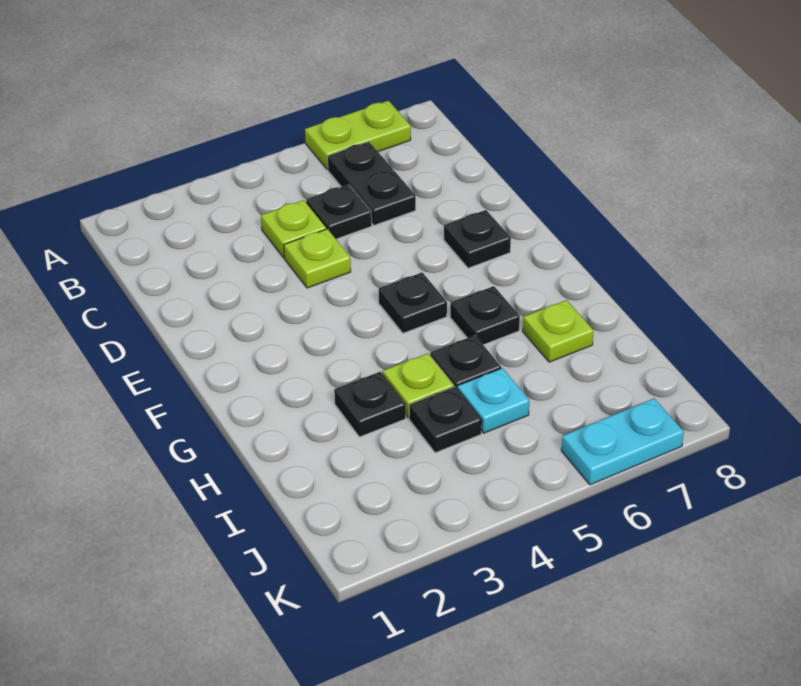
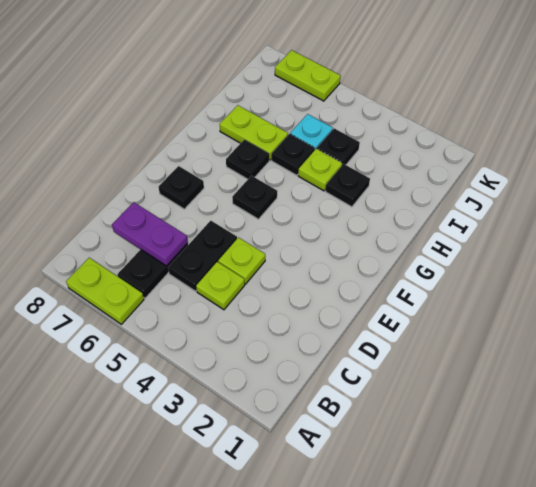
black 1x1 plate [306,184,372,239] -> black 1x2 plate [168,221,237,291]
none -> purple 1x2 plate [112,202,188,266]
lime 1x1 plate [523,300,594,362] -> lime 1x2 plate [220,105,288,160]
cyan 1x2 plate [561,398,684,485] -> lime 1x2 plate [275,50,341,101]

